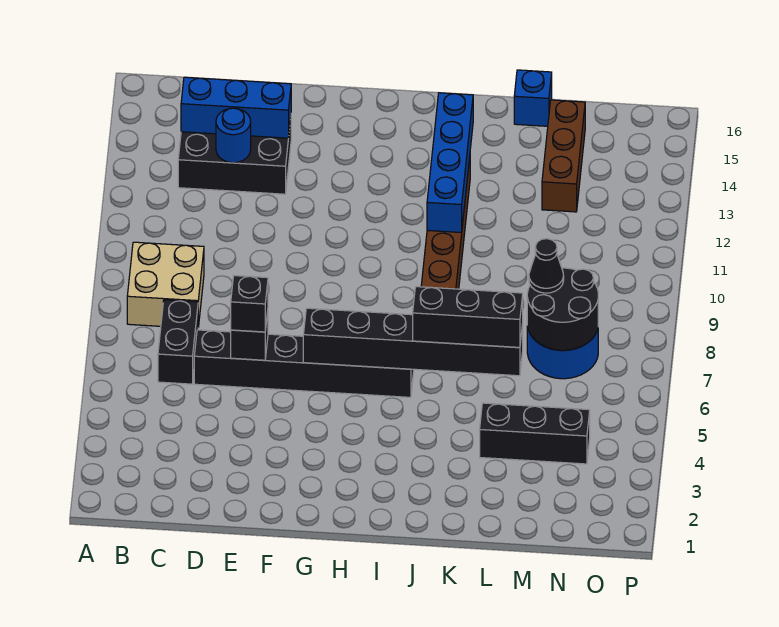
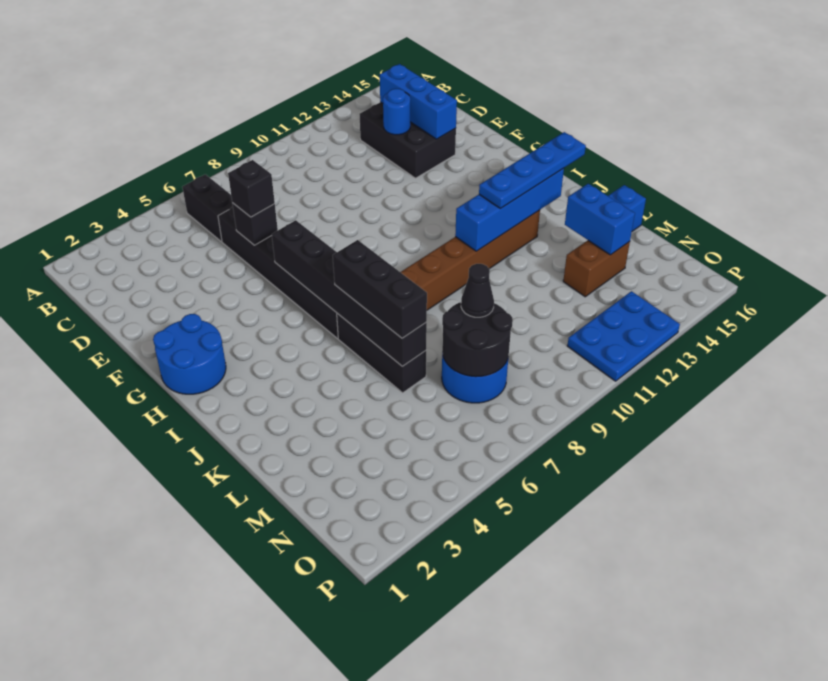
tan 2x2 brick [127,242,204,327] -> none
black 1x2 brick [158,300,198,384] -> black 1x2 brick turned to [182,174,233,242]
none -> blue 2x2 round brick [153,314,226,394]
none -> blue 1x4 plate [479,132,586,209]
black 1x3 brick [480,403,590,464] -> black 1x3 brick moved to [337,313,426,393]
none -> blue 1x2 brick [565,184,635,255]
brown 1x3 brick [542,100,585,212] -> brown 1x2 brick [563,240,630,297]
none -> blue 2x3 plate [567,291,680,381]

